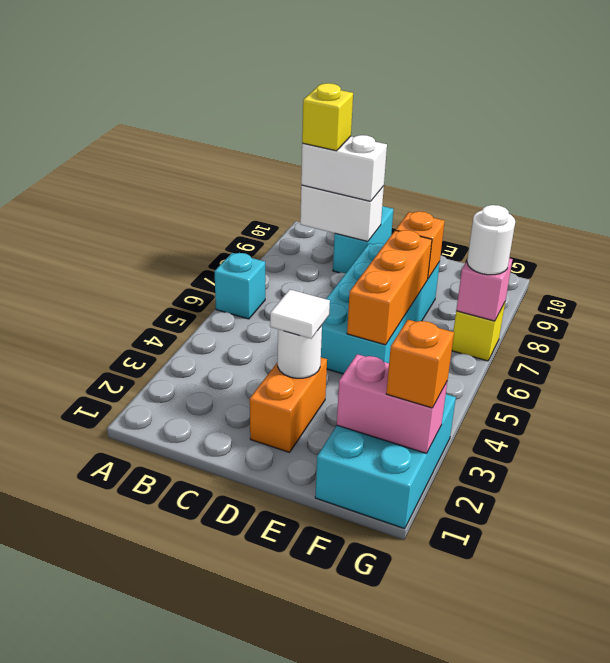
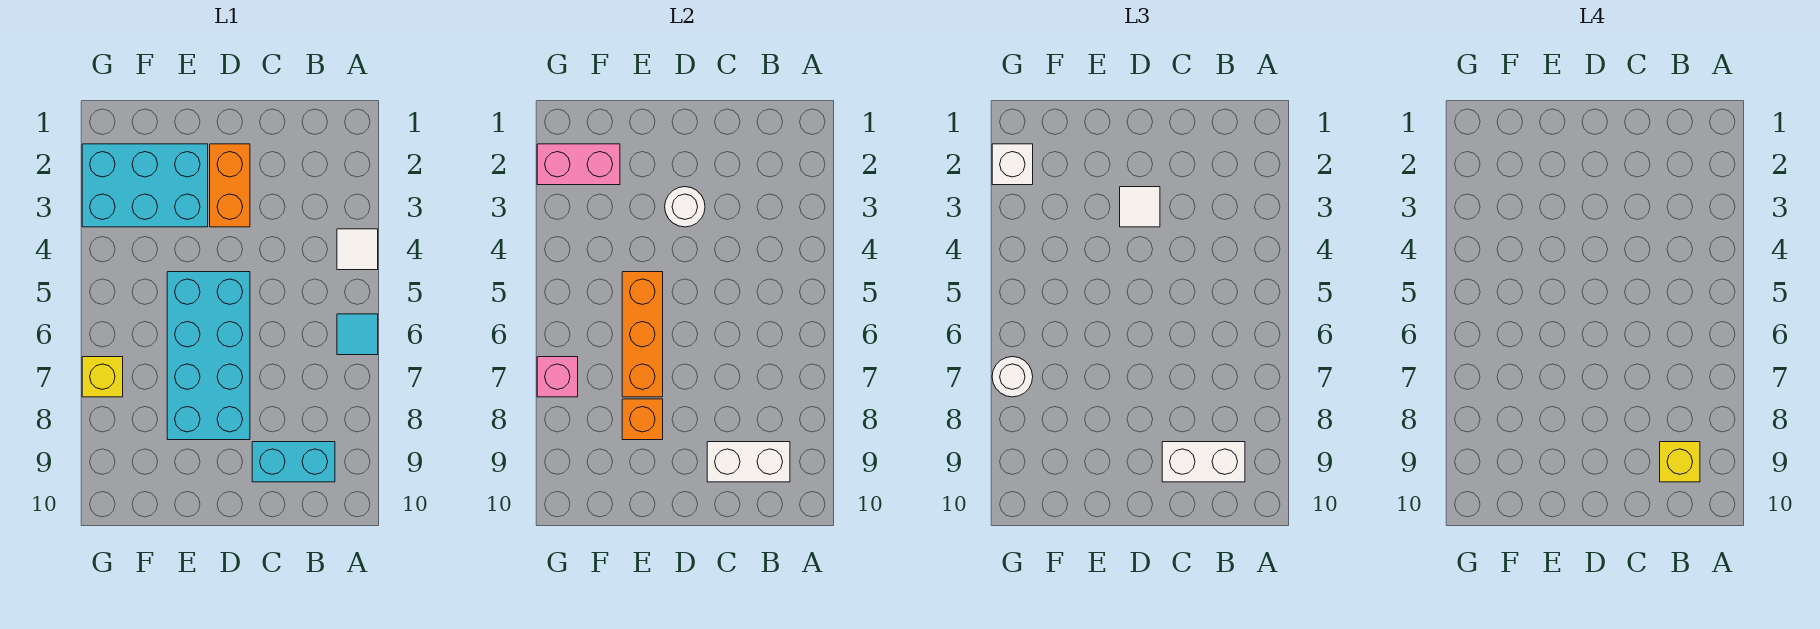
none -> white 1x1 tile [337,229,378,270]
cyan 1x1 brick [214,253,265,319] -> cyan 1x1 tile [337,314,378,355]
cyan 1x2 brick [333,206,394,273] -> cyan 1x2 brick turned to [252,442,335,482]
cyan 2x3 brick [315,394,456,529] -> cyan 2x3 brick turned to [82,144,208,227]
orange 1x1 brick [386,320,454,408] -> white 1x1 brick [992,144,1033,185]

